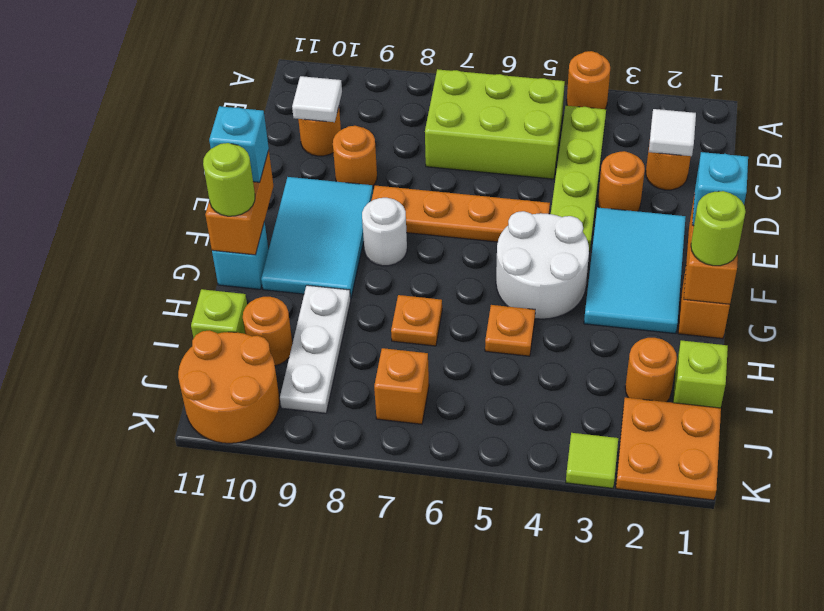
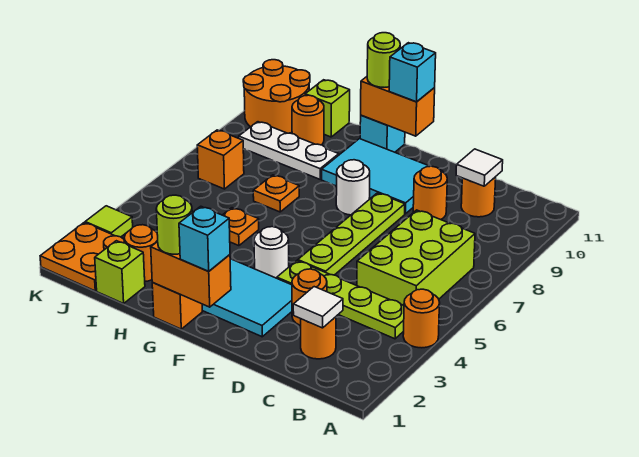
orange 1x4 plate [371,186,550,242] -> lime 1x4 plate [298,193,405,275]
white 2x2 round brick [496,211,589,319] -> white 1x1 round brick [254,227,289,278]

